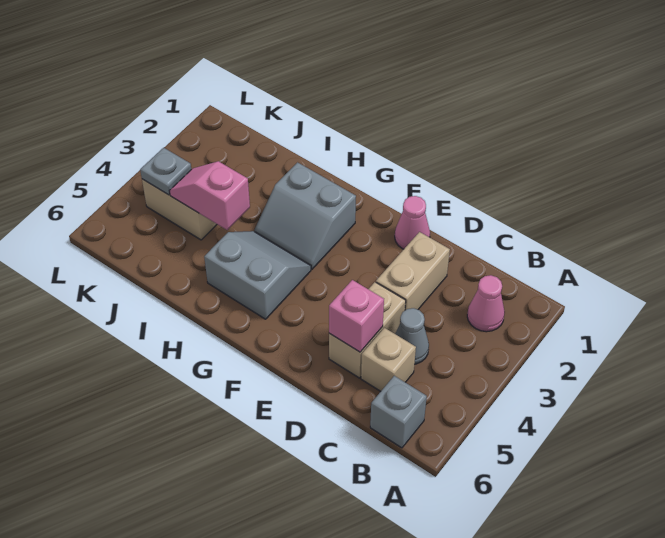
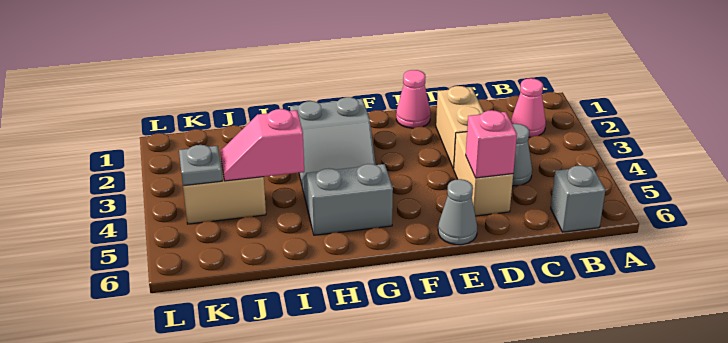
tan 1x1 brick [361,328,416,391] -> none
none -> grey 1x1 cone [438,179,477,245]

